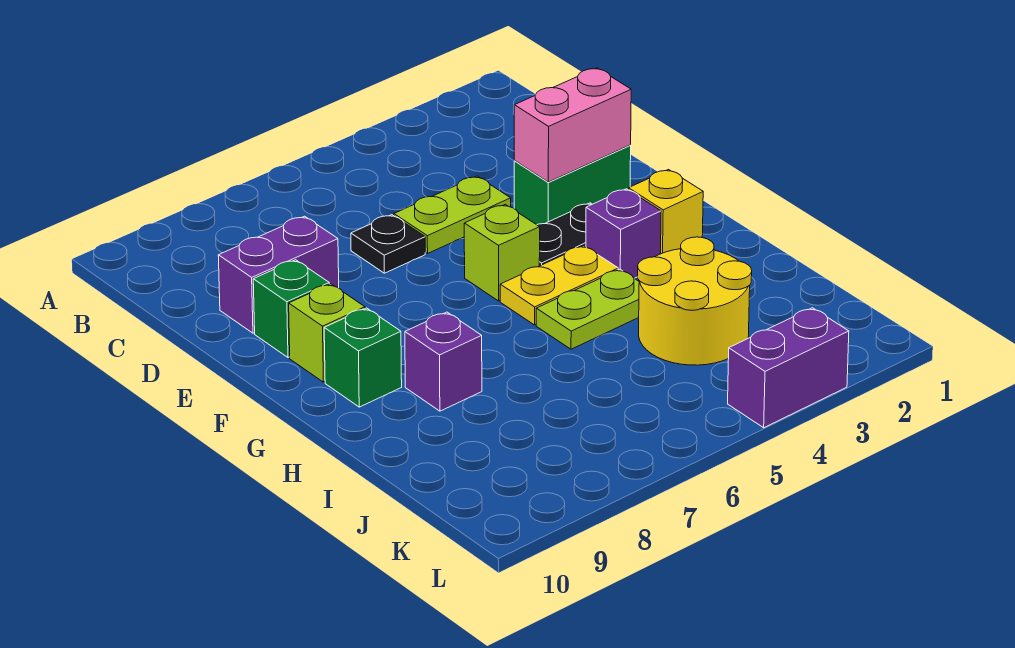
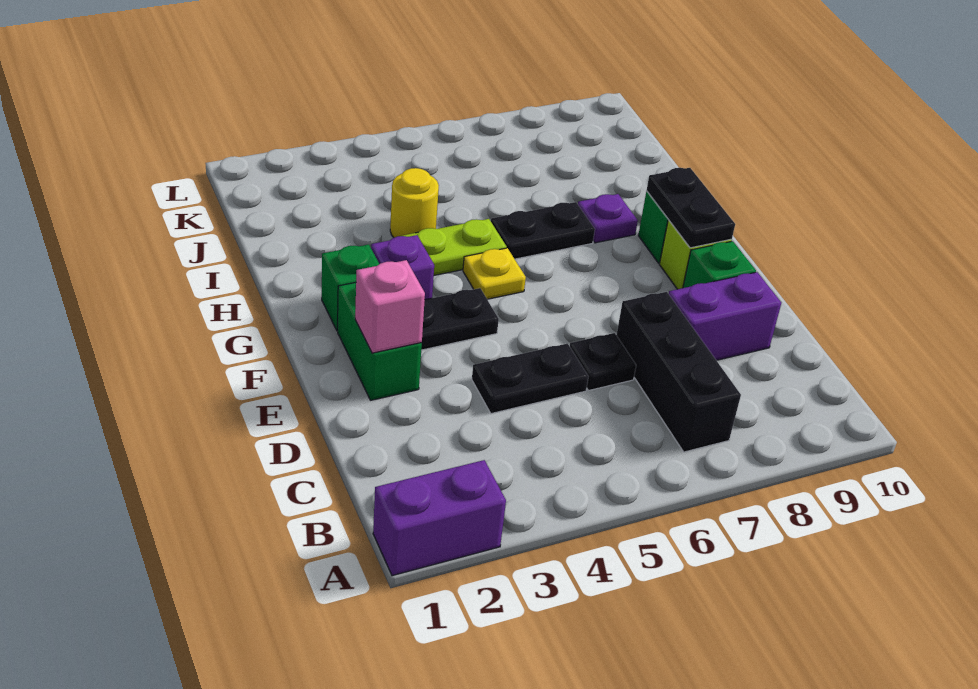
none -> black 1x3 brick [616,292,741,452]
lime 1x2 plate [394,176,511,253] -> black 1x2 plate [472,344,588,414]
green 1x2 brick [514,145,631,225] -> green 1x2 brick turned to [338,282,422,400]
pink 1x2 brick [514,68,631,182] -> pink 1x1 brick [355,260,425,353]
lime 1x1 brick [464,204,540,301] -> none
none -> black 1x2 plate [647,168,735,248]
yellow 1x1 brick [628,170,703,254] -> green 1x1 brick [322,244,379,331]
yellow 1x2 plate [500,246,618,325] -> yellow 1x1 plate [463,248,526,299]
none -> black 1x2 plate [491,202,595,259]
purple 1x1 brick [405,312,482,411] -> purple 1x1 plate [578,194,638,243]
yellow 2x2 round brick [638,237,752,365] -> yellow 1x1 round brick [390,168,439,238]
purple 1x2 brick [728,308,849,428] -> purple 1x2 brick moved to [373,460,506,576]

